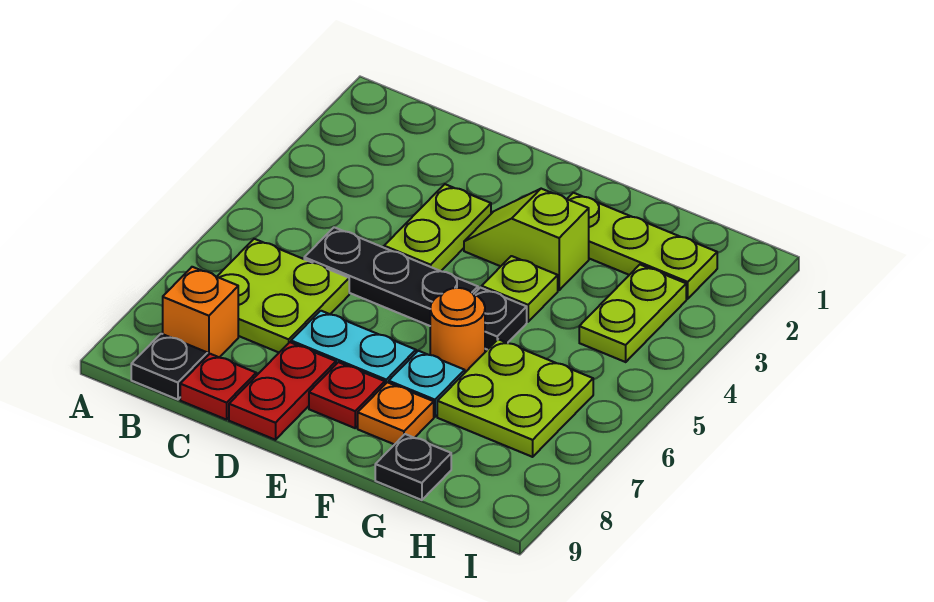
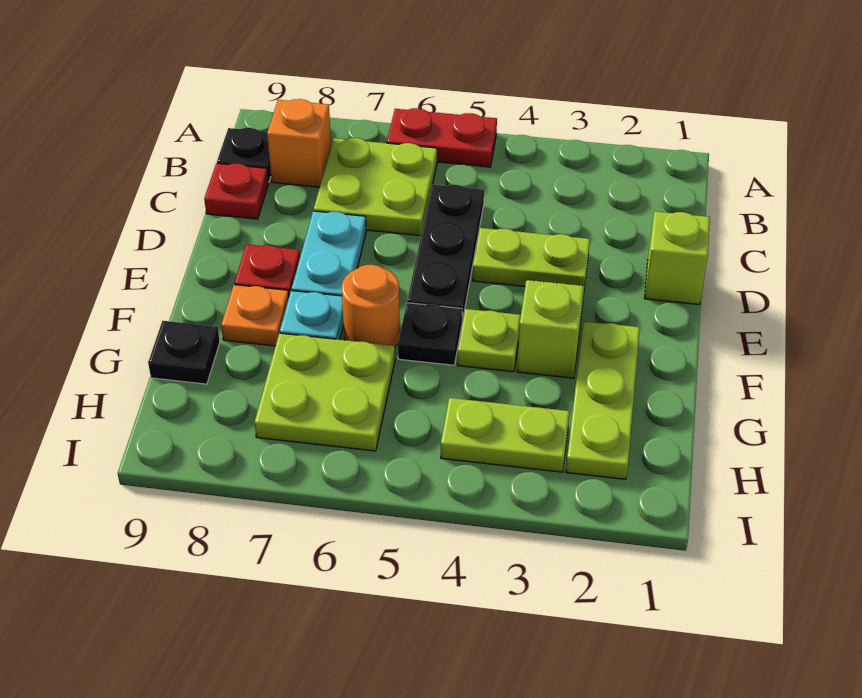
none -> lime 1x1 brick [644,211,710,304]
red 1x2 plate [229,342,336,440] -> red 1x2 plate moved to [387,108,497,167]

